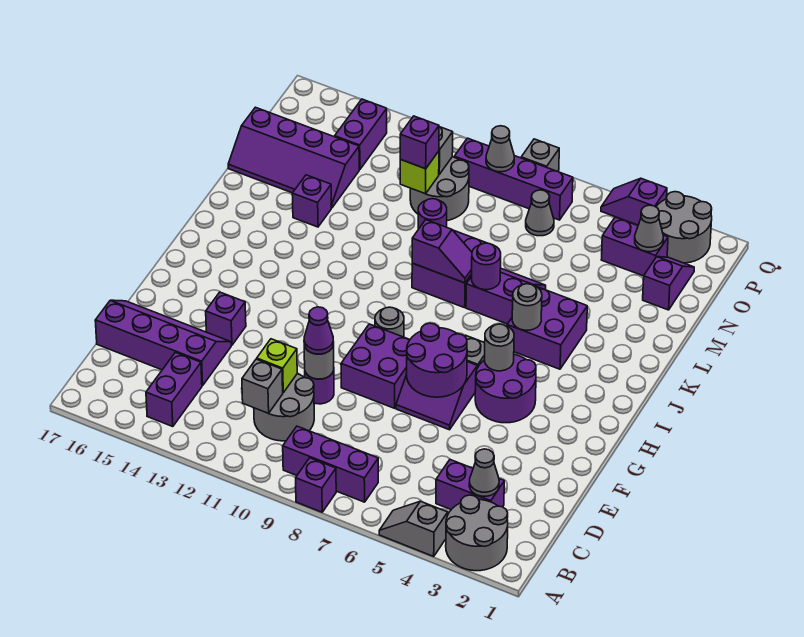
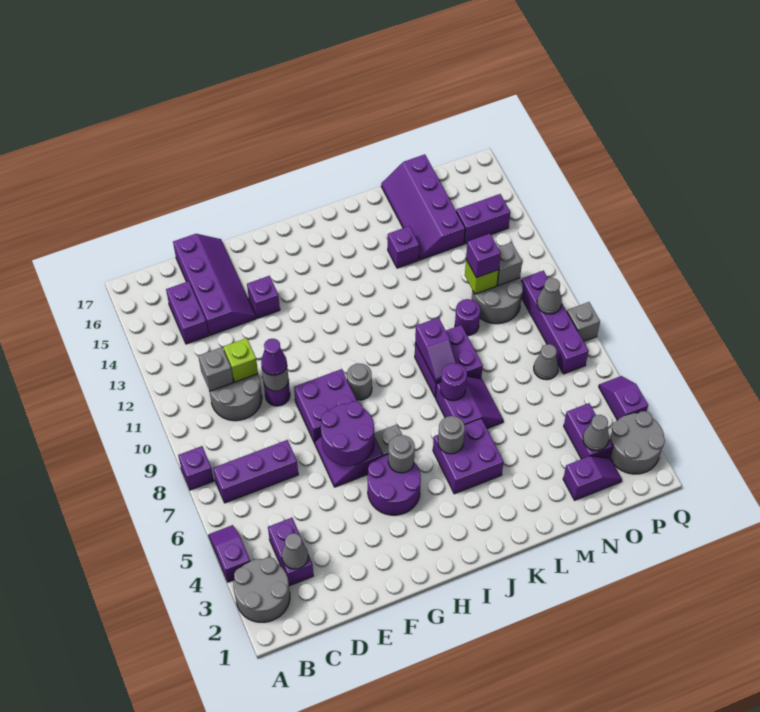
grey 1x2 slope [379,501,448,556] -> purple 1x2 slope [209,525,250,582]
purple 1x3 brick [283,426,378,502] -> purple 1x3 brick turned to [213,440,298,503]
purple 1x2 brick [146,352,202,427] -> purple 1x2 brick turned to [166,281,209,344]

